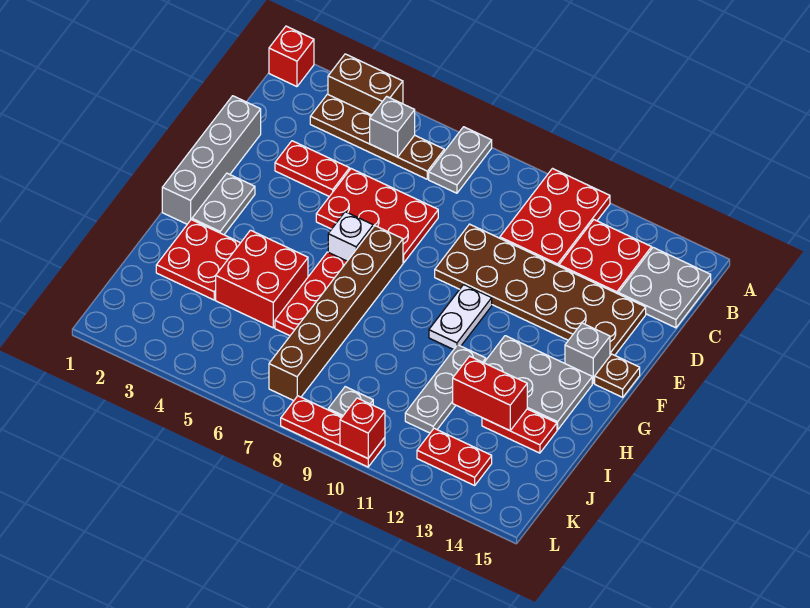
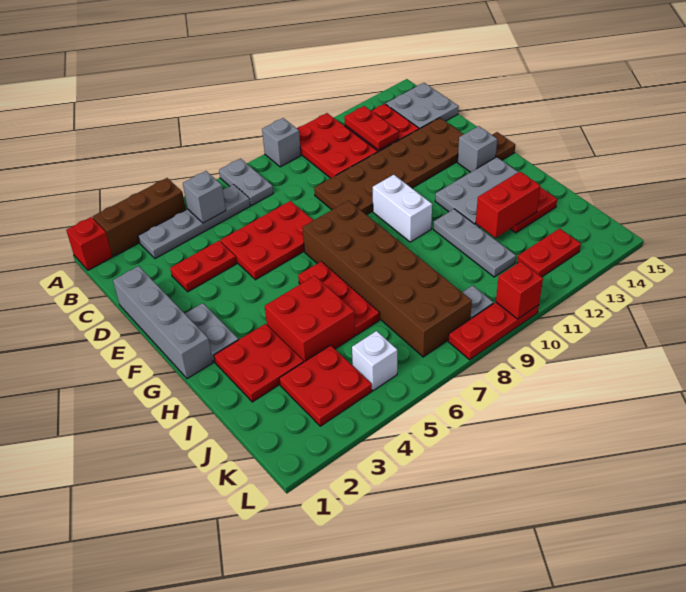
brown 1x2 brick [328,54,403,115] -> brown 1x3 brick [93,178,186,256]
none -> grey 1x1 brick [262,118,301,167]
brown 1x4 plate [310,94,444,179] -> grey 1x4 plate [138,184,250,259]
none -> red 1x2 plate [344,106,399,150]
white 1x1 brick [328,212,373,261] -> white 1x1 brick moved to [352,331,397,391]
brown 1x6 brick [269,226,403,401] -> brown 2x6 brick [302,201,472,357]
white 1x2 plate [429,285,492,350] -> white 1x2 brick [373,175,432,242]
none -> red 2x2 plate [279,345,372,426]

